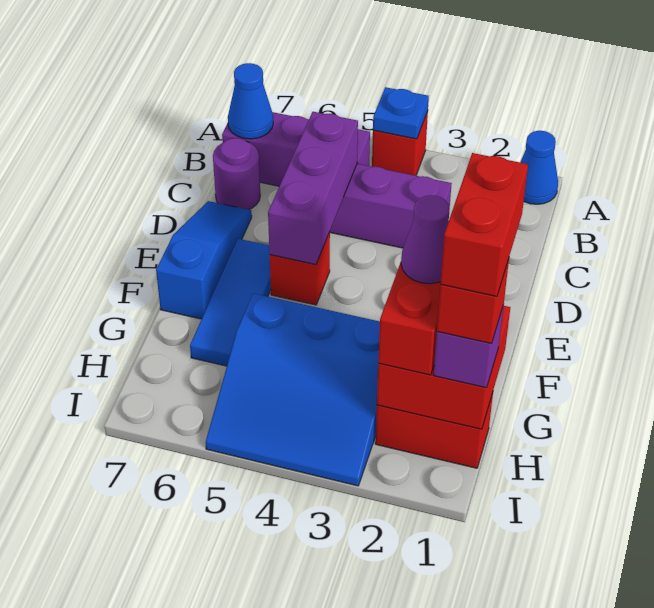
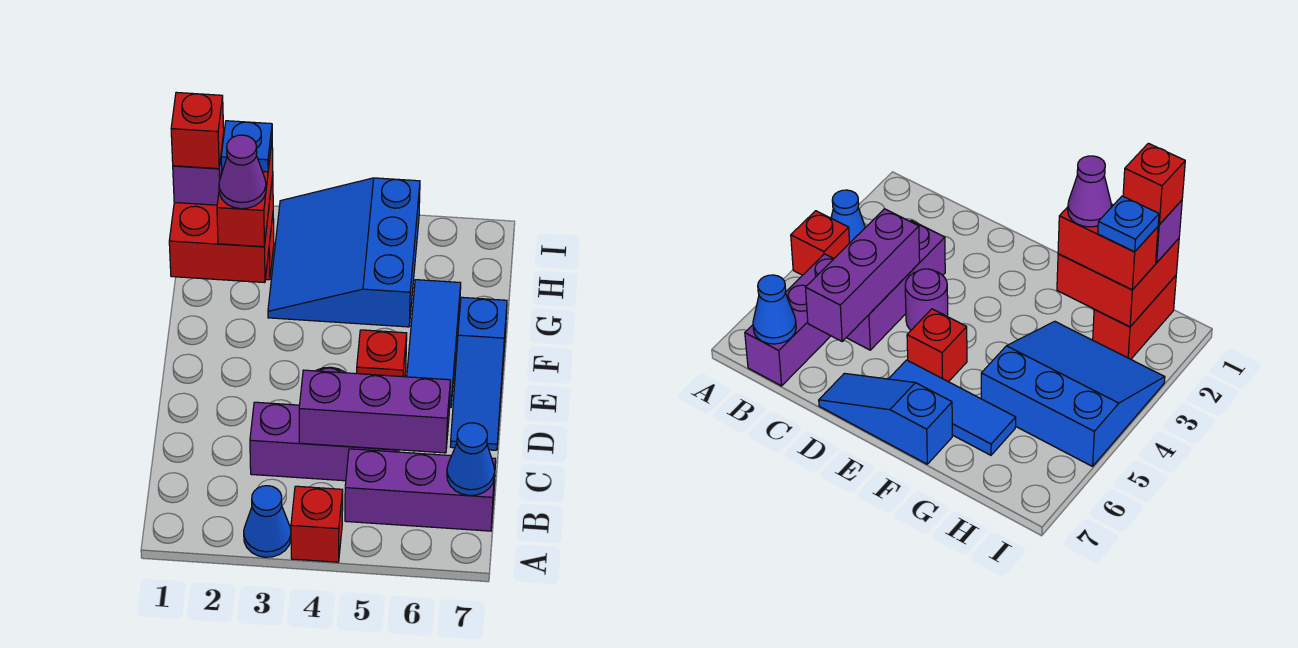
blue 1x1 cone [520,131,558,204] -> blue 1x1 cone moved to [244,486,291,557]
blue 1x1 plate [373,87,429,139] -> blue 1x1 plate moved to [221,121,272,172]
purple 1x3 brick [268,112,358,264] -> purple 1x3 brick turned to [299,370,450,453]
purple 1x1 round brick [213,138,260,210] -> purple 1x1 round brick moved to [905,269,948,330]
red 1x2 brick [440,153,528,296] -> none
blue 3x3 slope [205,293,380,486] -> blue 3x3 slope turned to [268,178,420,327]

